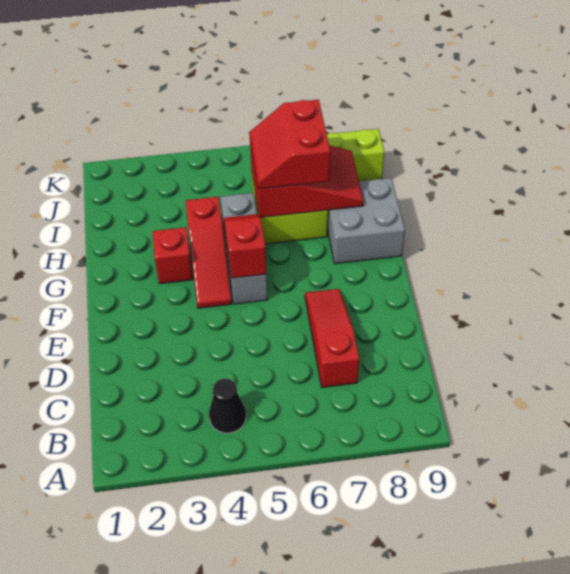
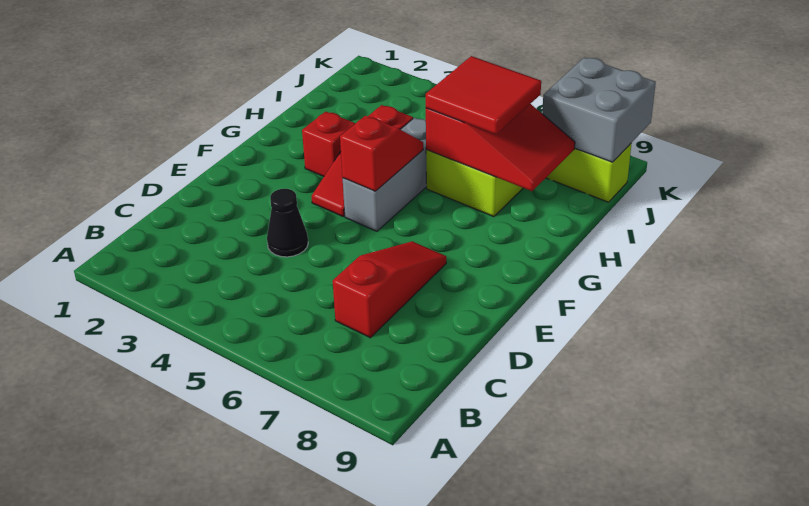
black 1x1 cone [209,378,246,433] -> black 1x1 cone moved to [267,189,308,257]
grey 2x2 brick [328,178,405,264] -> grey 2x2 brick moved to [542,57,656,162]
red 2x2 slope [250,100,330,189] -> red 2x2 tile [426,56,541,135]

